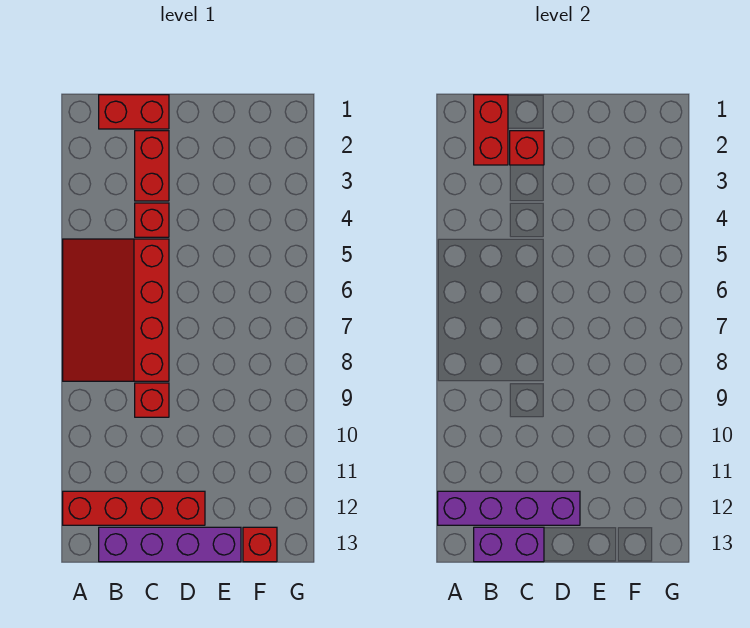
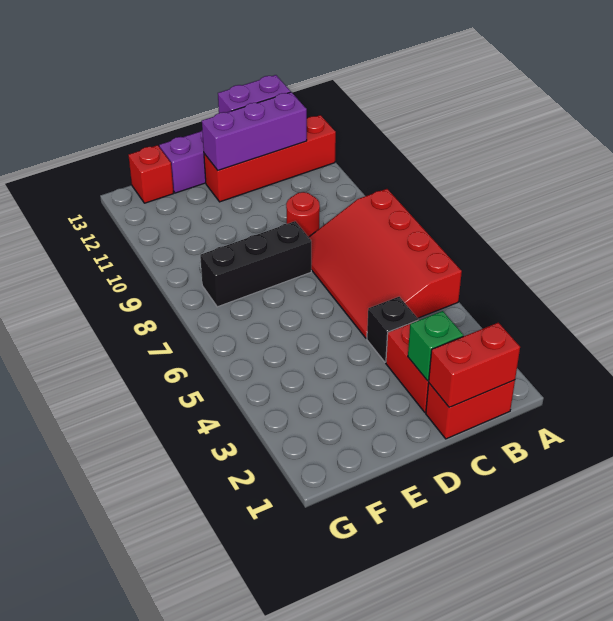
red 3x4 slope [63,239,169,381] -> red 3x4 slope turned to [309,189,462,338]
purple 1x4 brick [438,491,580,525] -> purple 1x3 brick [202,92,307,170]
red 1x2 brick [474,95,508,165] -> red 1x2 brick turned to [429,323,520,407]
red 1x1 brick [510,131,544,165] -> green 1x1 brick [408,311,463,381]
red 1x1 brick [135,203,169,237] -> black 1x1 brick [367,297,418,362]
red 1x1 brick [135,383,169,417] -> red 1x1 round brick [286,192,320,237]
none -> black 1x3 brick [200,221,311,307]

